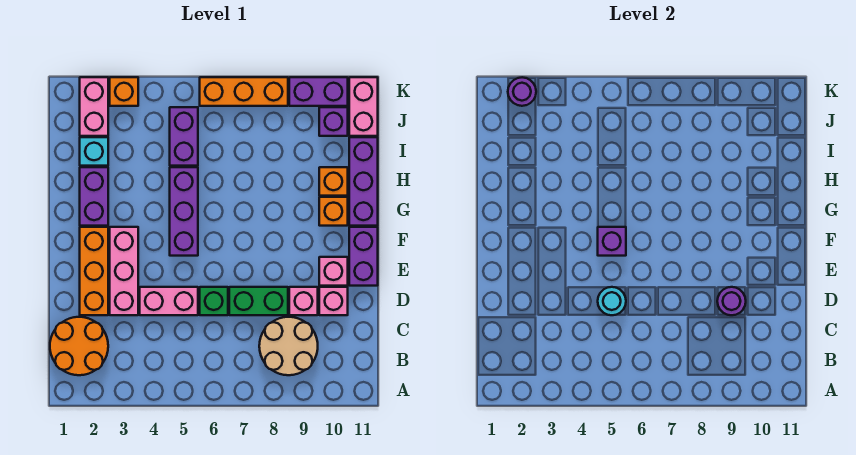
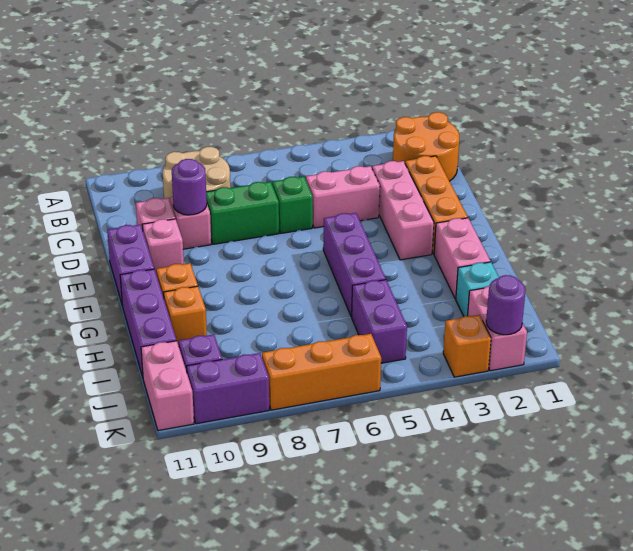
cyan 1x1 round brick [598,287,626,315] -> none
purple 1x1 brick [598,227,626,256] -> none
purple 1x2 brick [80,167,108,226] -> pink 1x2 brick [434,218,490,299]

